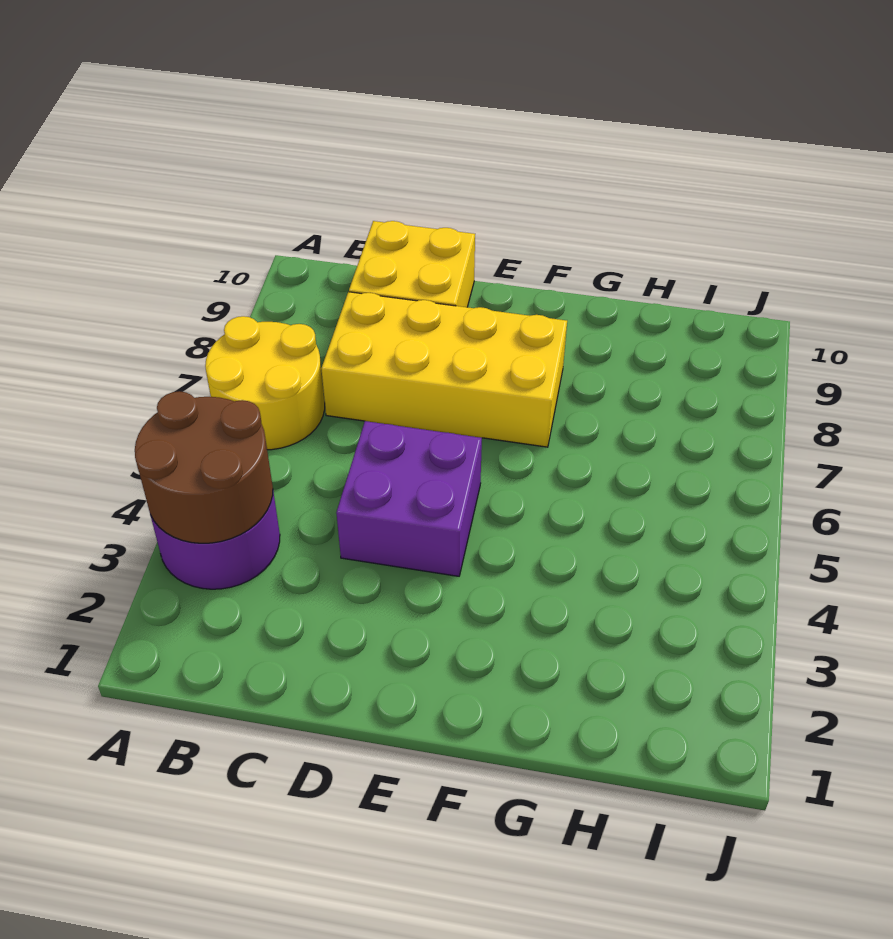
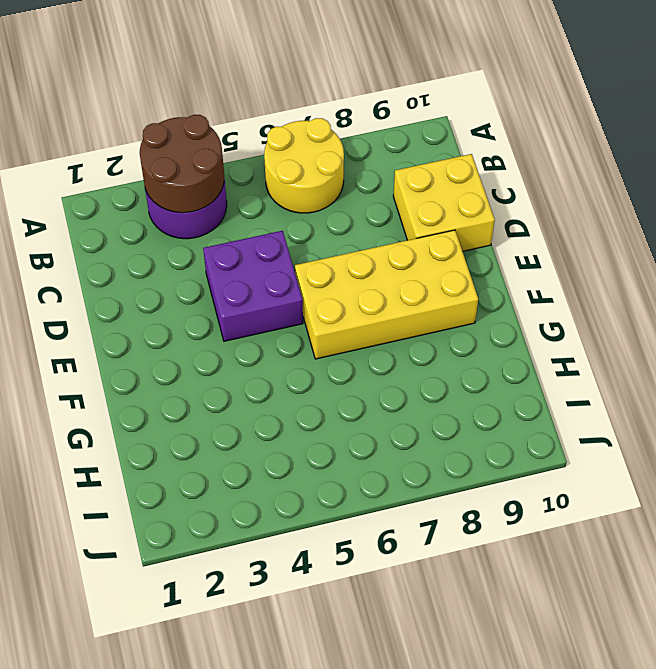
yellow 2x4 brick [321,292,567,447] -> yellow 2x4 brick turned to [295,230,478,359]

